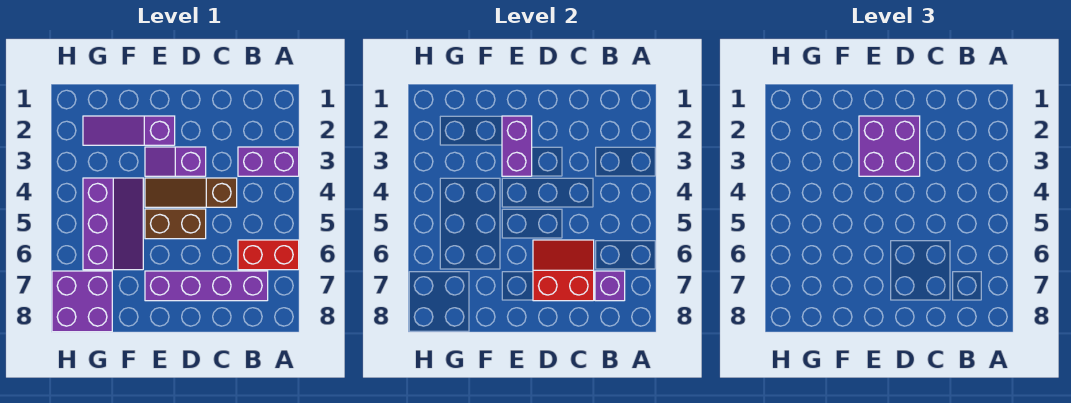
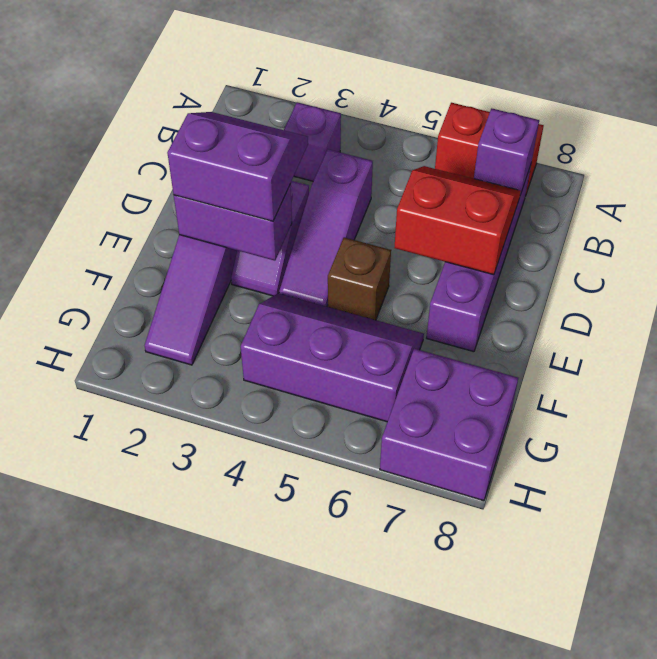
purple 1x2 brick [238,147,299,176] -> purple 1x1 brick [284,102,341,181]
red 1x2 brick [238,240,299,270] -> red 1x2 brick turned to [435,103,544,194]
brown 1x3 slope [145,178,237,207] -> purple 1x3 slope [279,149,373,307]
red 2x2 slope [533,240,594,301] -> red 2x2 slope turned to [394,166,521,275]
purple 2x2 brick [859,116,920,176] -> purple 2x2 slope [167,112,308,221]
brown 1x2 brick [145,209,206,239] -> brown 1x1 brick [328,237,391,320]

